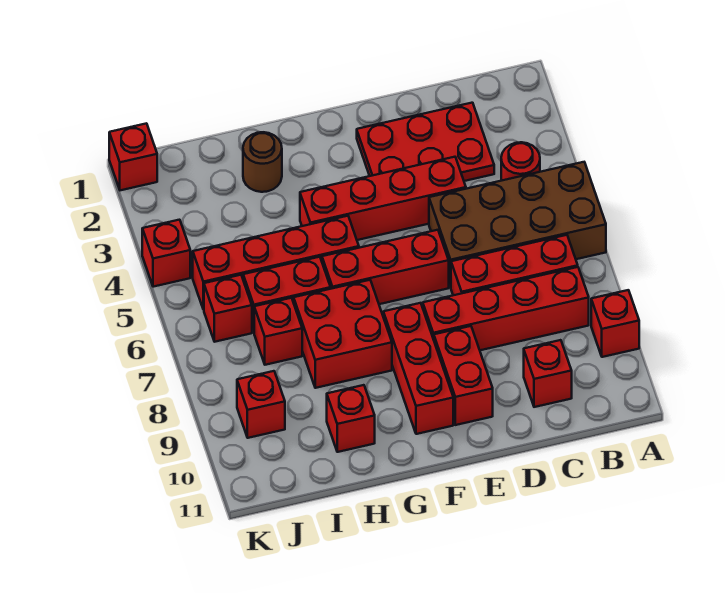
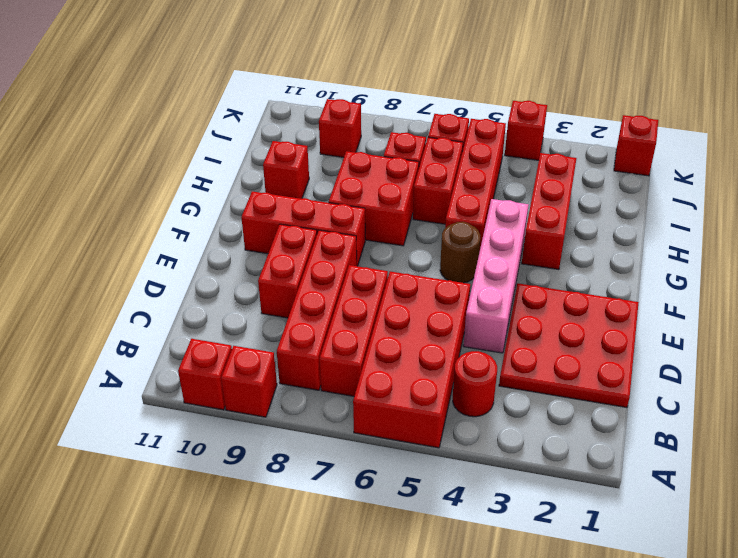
brown 2x4 brick [429,162,606,288] -> red 2x4 brick [353,272,470,448]
red 2x3 plate [357,103,494,181] -> red 3x3 plate [499,283,639,408]
red 1x1 brick [524,340,572,407] -> red 1x1 brick moved to [178,339,232,410]
red 1x4 brick [300,157,466,240] -> pink 1x4 brick [463,199,529,353]
red 1x3 brick [322,230,449,304] -> red 1x3 brick moved to [522,153,577,270]
red 1x2 brick [434,326,493,425] -> red 1x2 brick turned to [258,224,317,318]
brown 1x1 round brick [243,132,282,192] -> brown 1x1 round brick moved to [440,222,480,283]

